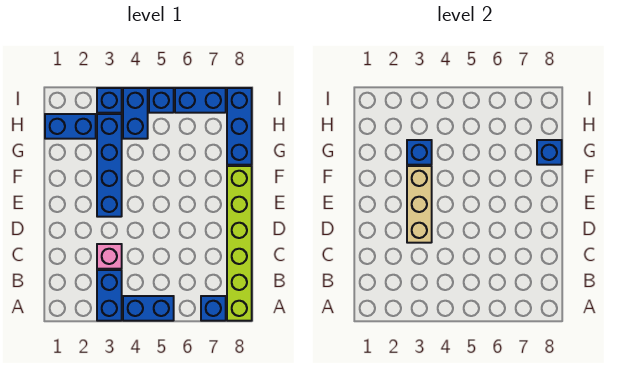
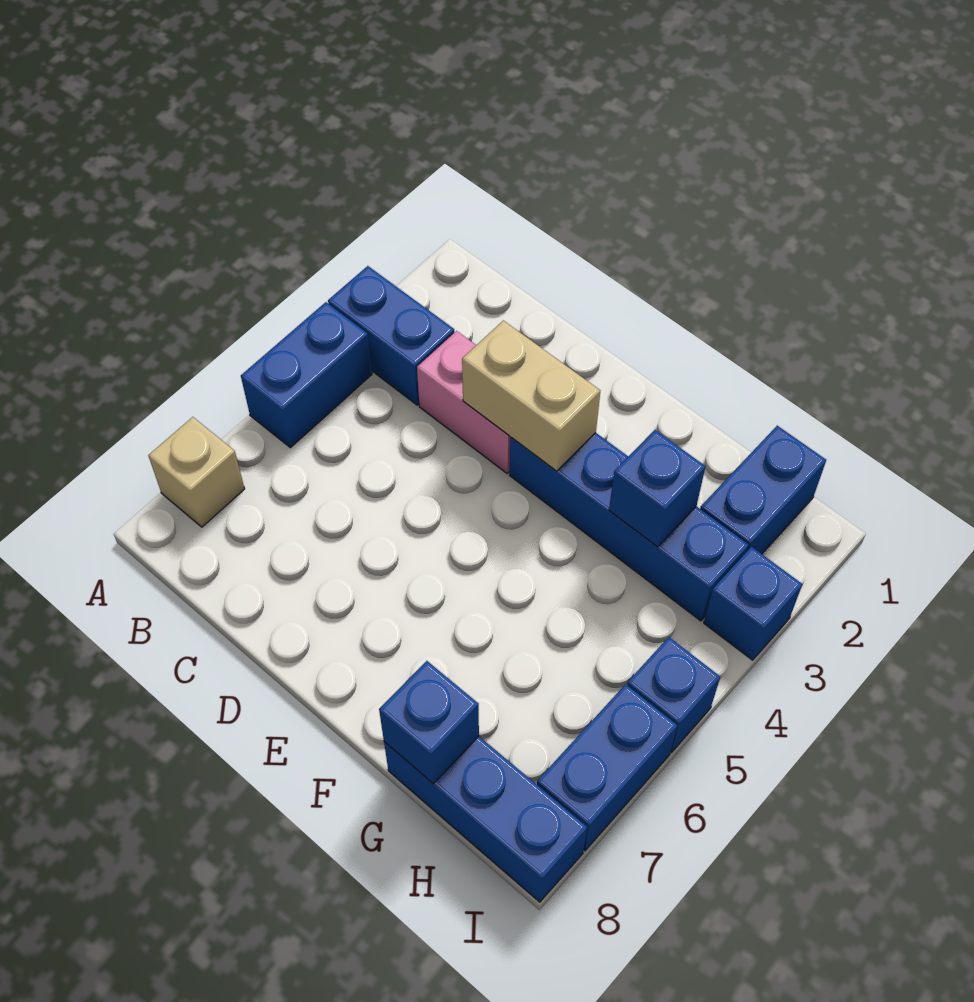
blue 1x1 brick [201,296,226,321] -> tan 1x1 brick [148,417,245,527]
lime 1x6 brick [227,166,252,321] -> none
pink 1x1 brick [97,244,122,269] -> pink 1x2 brick [417,331,510,473]
tan 1x3 brick [407,166,432,243] -> tan 1x2 brick [462,321,600,471]
blue 1x2 brick [123,88,148,139] -> none

